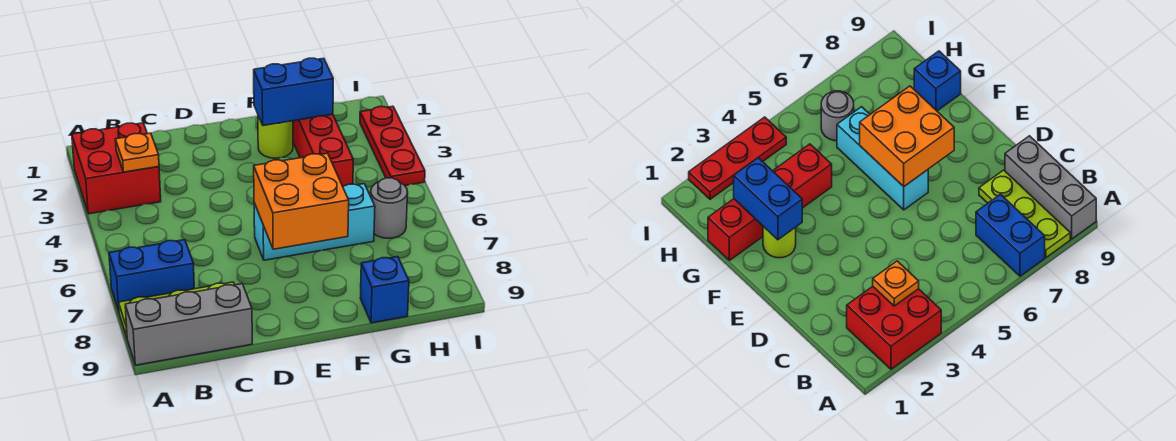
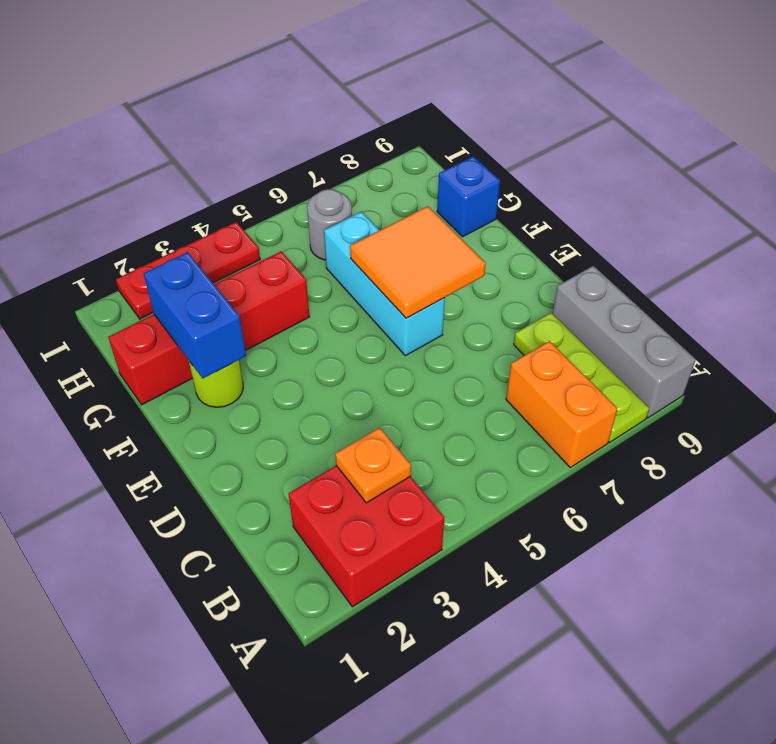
blue 1x2 brick [109,240,194,311] -> orange 1x2 brick [506,341,617,467]
orange 2x2 brick [254,153,349,249] -> orange 2x2 tile [350,206,486,318]

